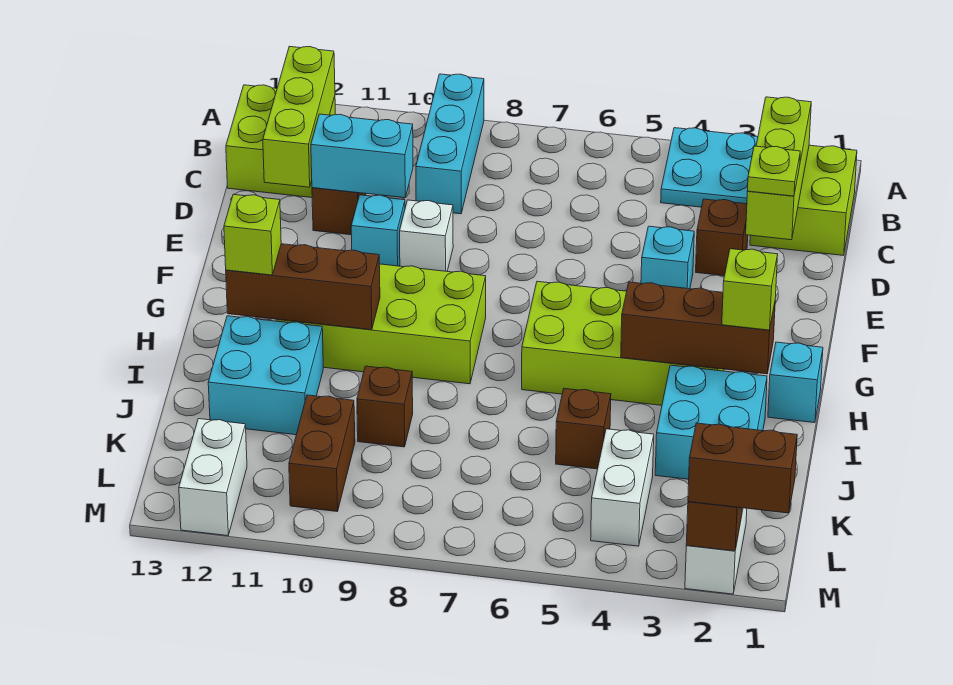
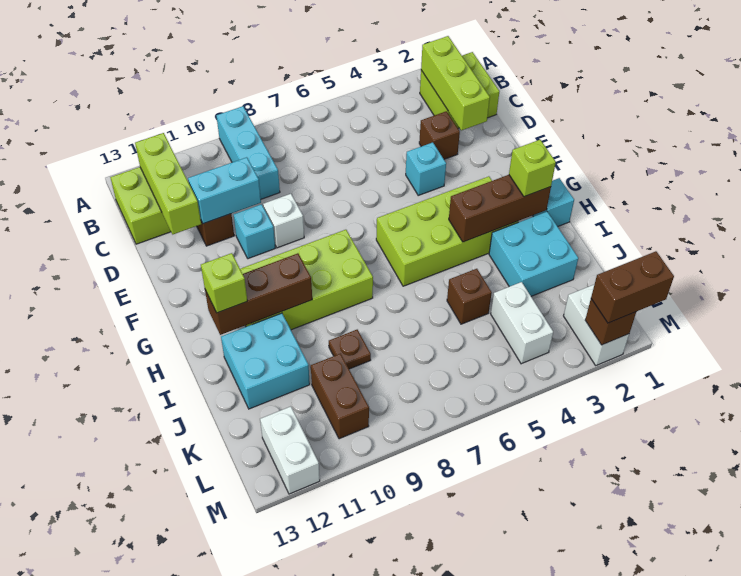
cyan 2x2 plate [661,128,758,207] -> none
lime 1x1 plate [747,146,800,196] -> none
brown 1x1 brick [357,366,413,447] -> brown 1x1 plate [329,330,371,369]

